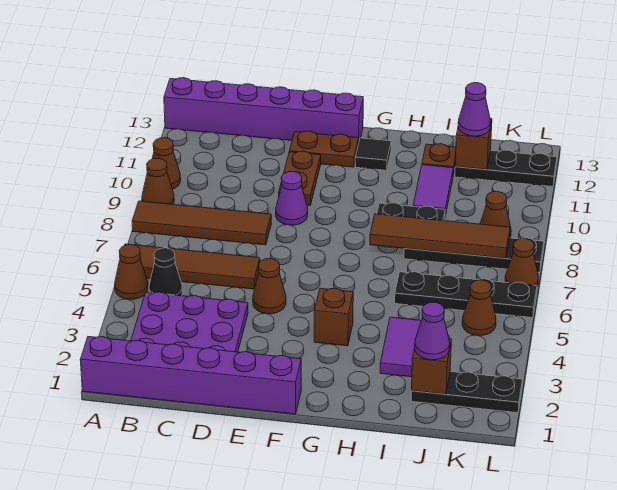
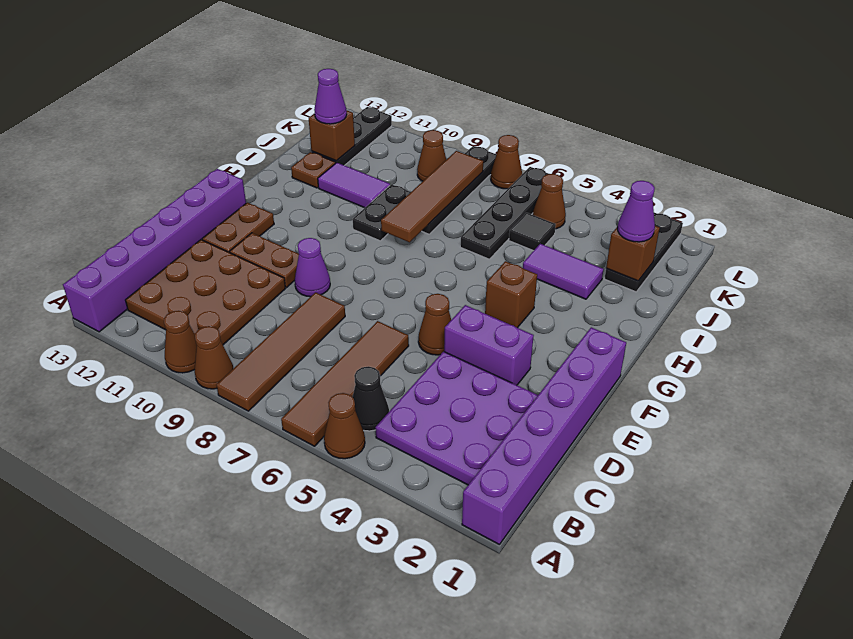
none -> brown 3x3 plate [125,240,286,345]
none -> purple 1x2 brick [444,305,534,385]
black 1x1 tile [355,138,391,170] -> black 1x1 tile moved to [509,213,556,251]

